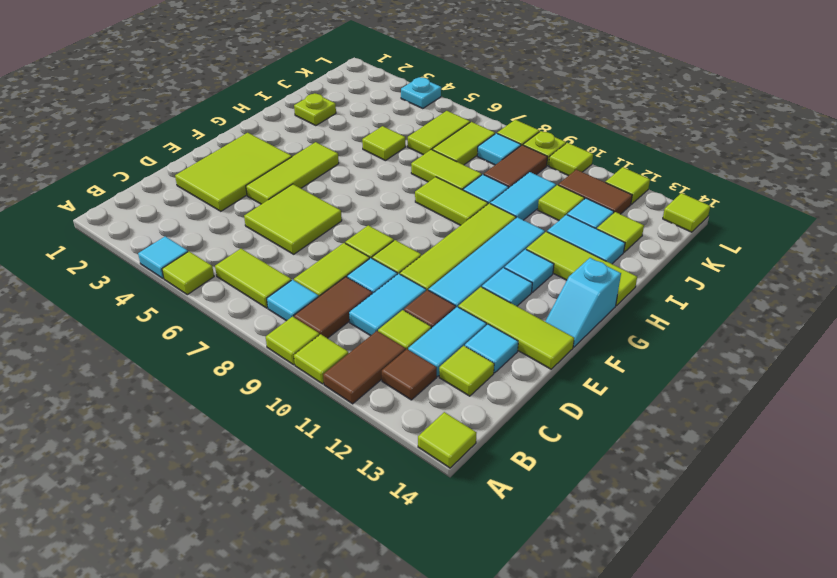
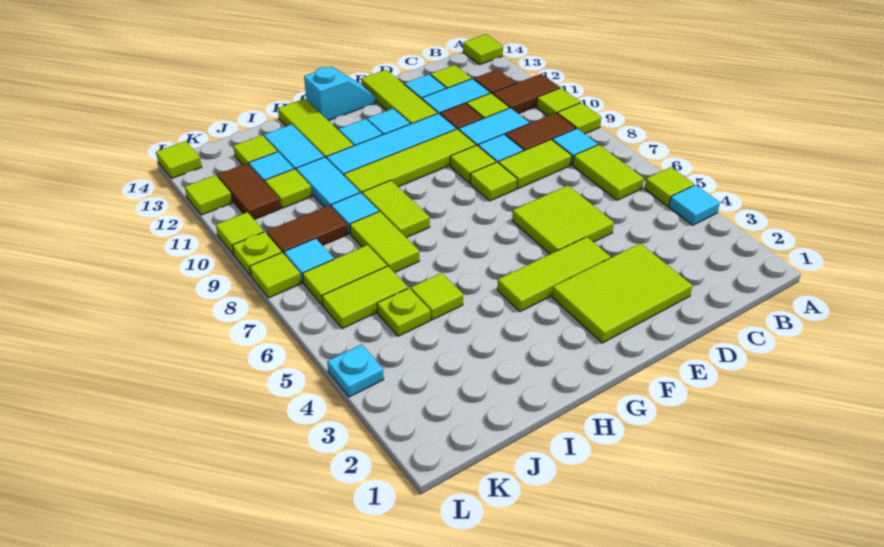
lime 1x1 plate [294,93,336,126] -> lime 1x1 plate moved to [377,288,430,336]
cyan 1x2 tile [490,172,556,220] -> cyan 1x2 tile turned to [296,157,360,207]

